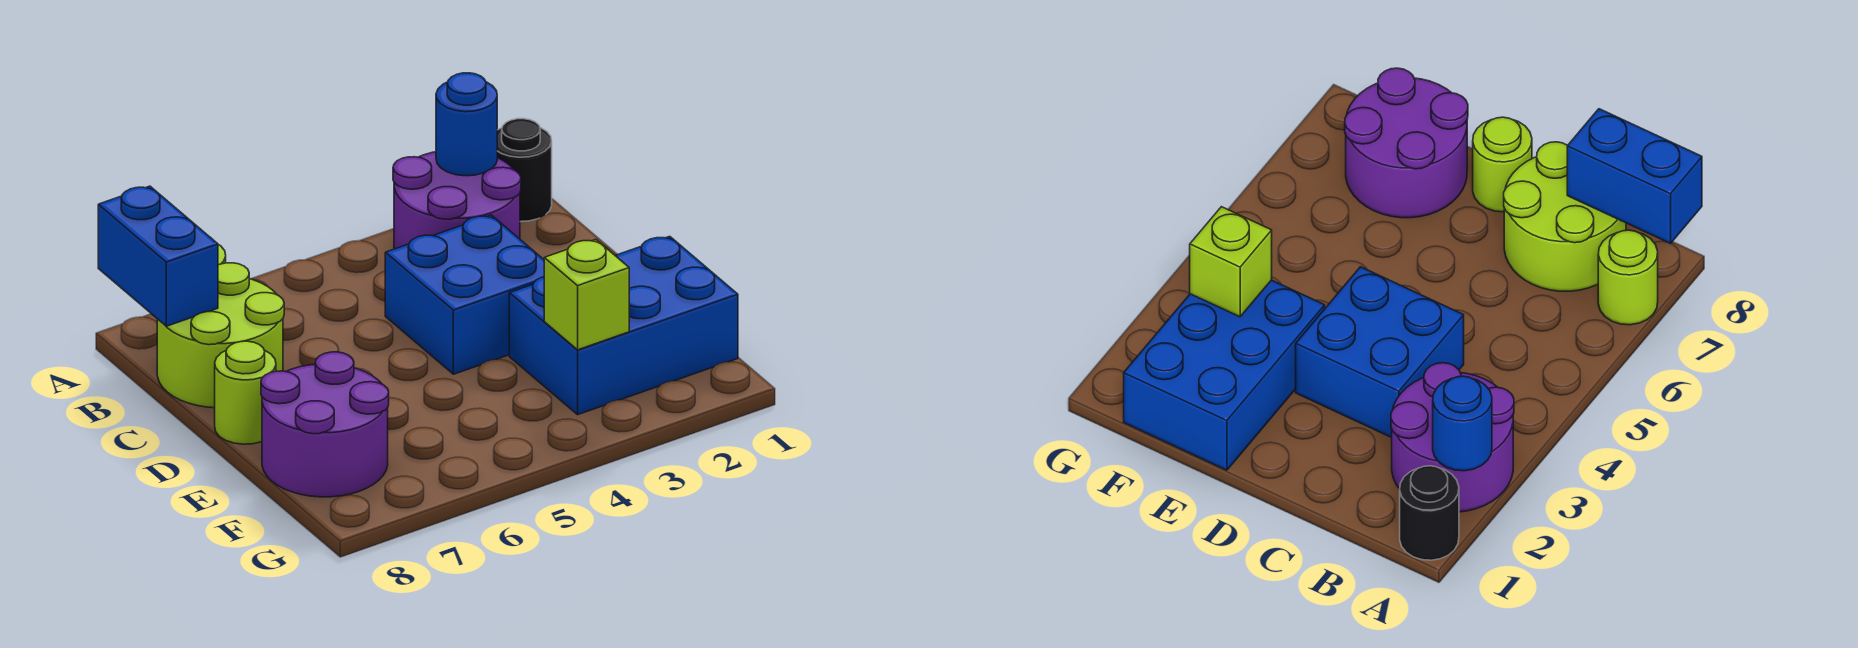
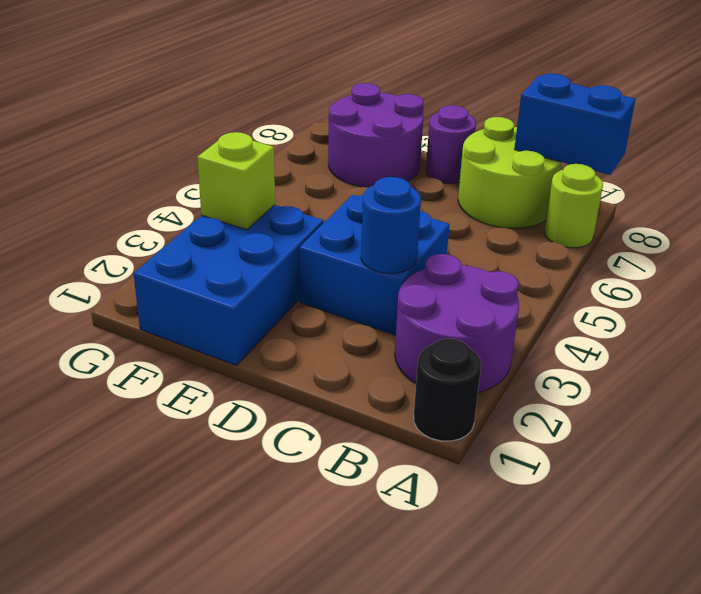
blue 1x1 round brick [436,73,497,176] -> blue 1x1 round brick moved to [361,177,421,274]
lime 1x1 round brick [215,341,276,444] -> purple 1x1 round brick [426,105,476,183]

